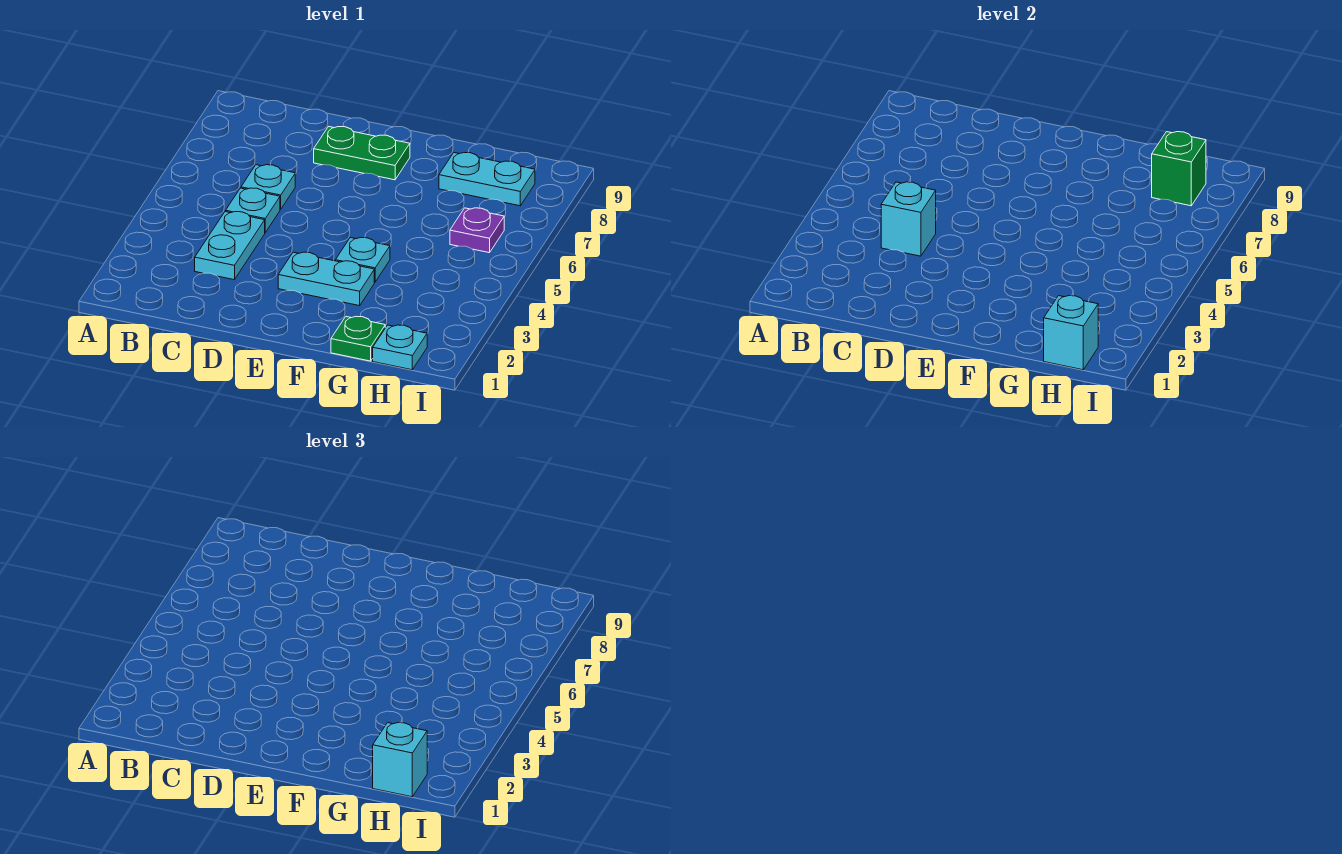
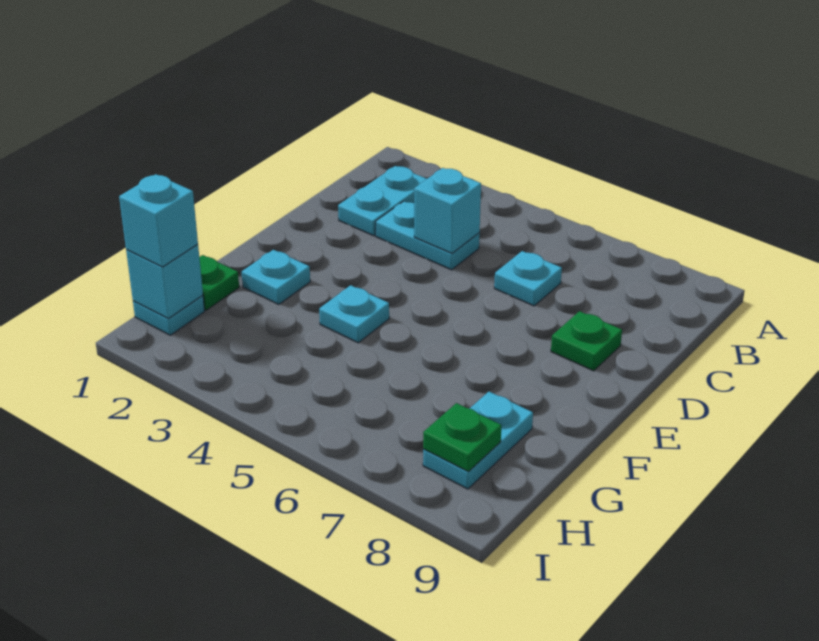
cyan 1x1 plate [226,188,280,233] -> cyan 1x1 plate moved to [242,250,310,305]
green 1x2 plate [314,127,410,180] -> green 1x1 plate [551,311,622,371]
cyan 1x2 plate [278,252,374,306] -> cyan 1x2 plate moved to [338,166,427,236]
purple 1x1 plate [450,208,504,253] -> none
green 1x1 brick [1152,132,1206,206] -> green 1x1 plate [423,403,501,472]

